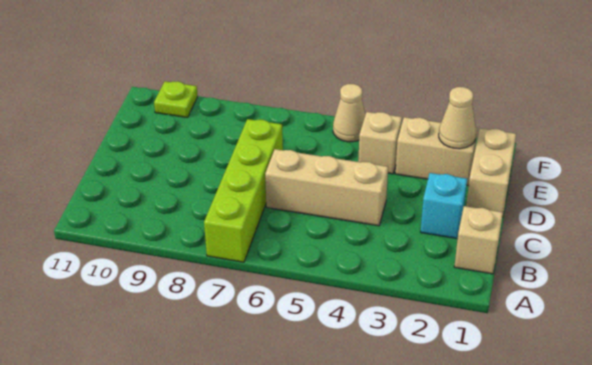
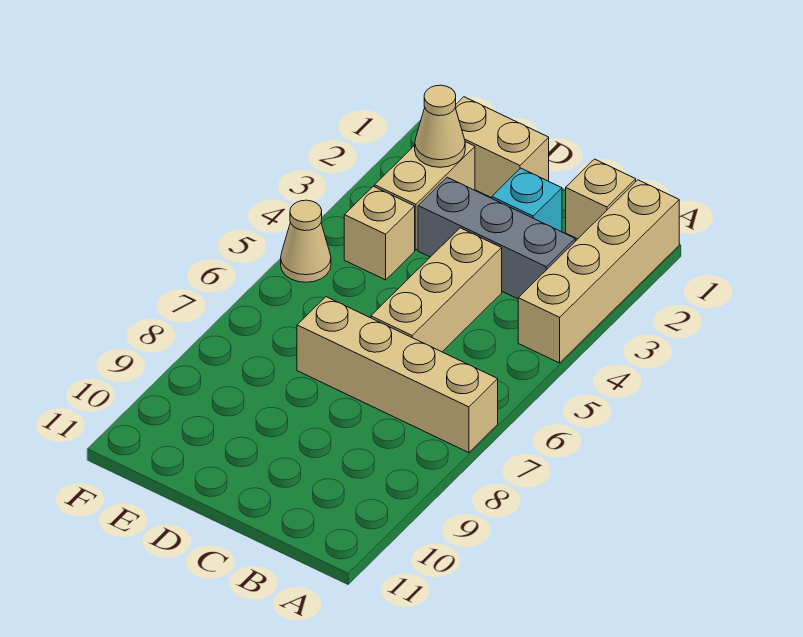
none -> tan 1x4 brick [518,180,679,363]
lime 1x4 brick [204,119,283,262] -> tan 1x4 brick [297,297,498,453]
none -> grey 1x3 brick [418,177,575,299]
lime 1x1 plate [154,81,198,118] -> none

